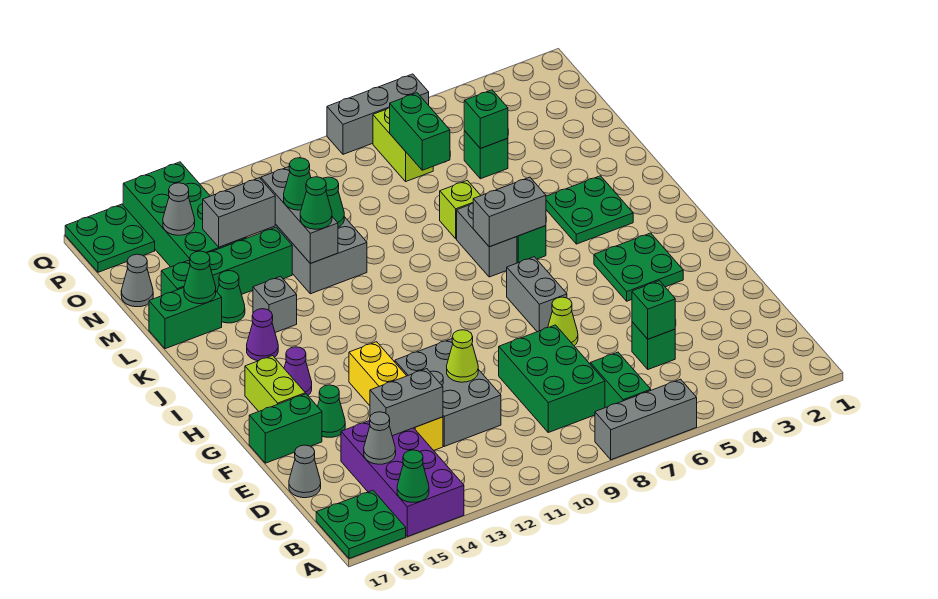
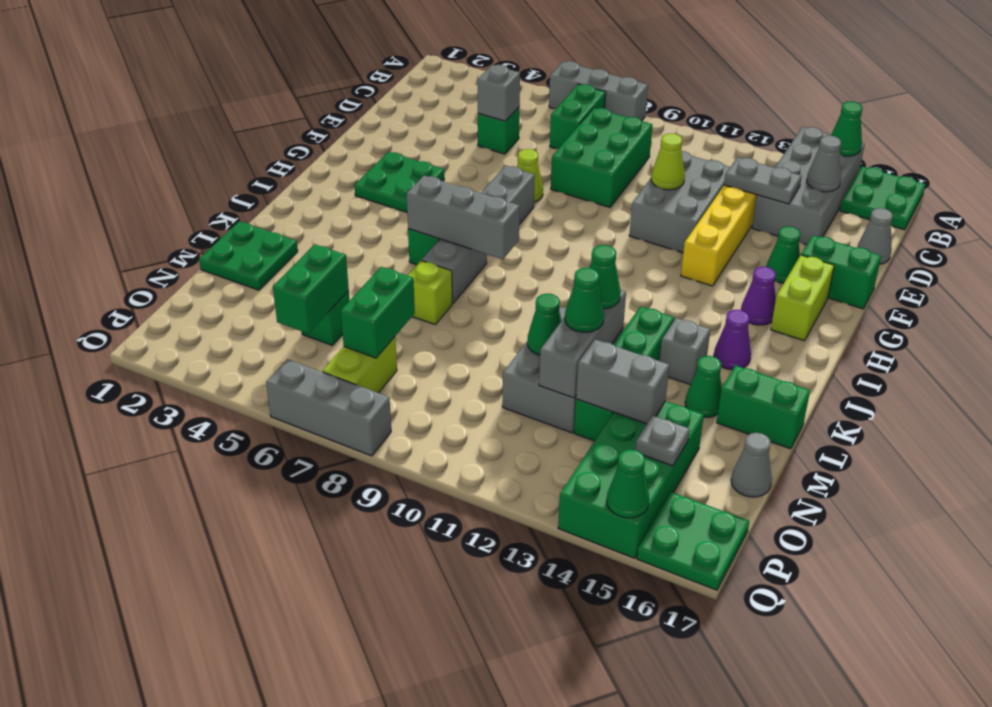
purple 2x4 brick [341,421,464,537] -> grey 2x4 brick [752,127,865,245]
green 1x1 brick [632,281,675,339] -> grey 1x1 brick [477,65,520,121]
grey 1x2 brick [370,369,443,436] -> grey 1x2 plate [724,157,802,204]
green 2x2 plate [546,176,633,244] -> green 2x2 plate moved to [199,221,298,290]
grey 1x2 brick [473,177,546,247] -> grey 1x3 brick [407,176,520,259]
green 1x1 cone [184,251,216,304] -> green 1x1 cone moved to [607,450,649,518]
green 1x4 brick [161,227,292,296] -> green 1x4 brick turned to [574,306,674,441]
green 1x1 brick [464,90,508,148] -> green 1x2 brick [273,244,349,333]
grey 1x1 cone [163,183,195,235] -> grey 1x1 plate [636,415,690,466]

